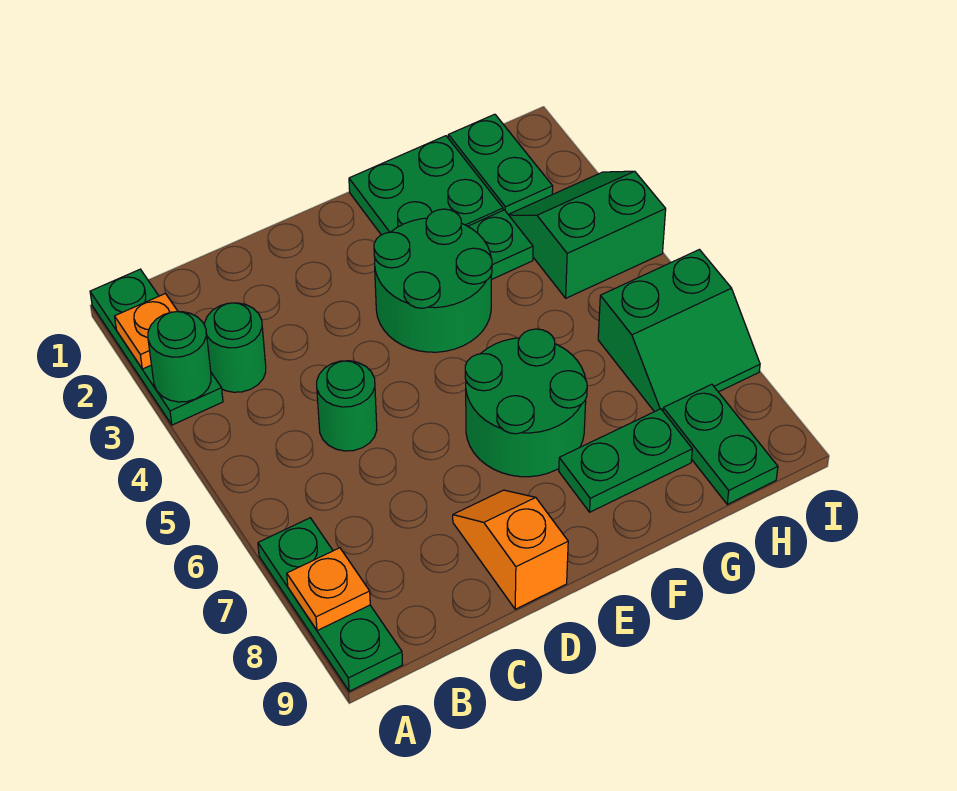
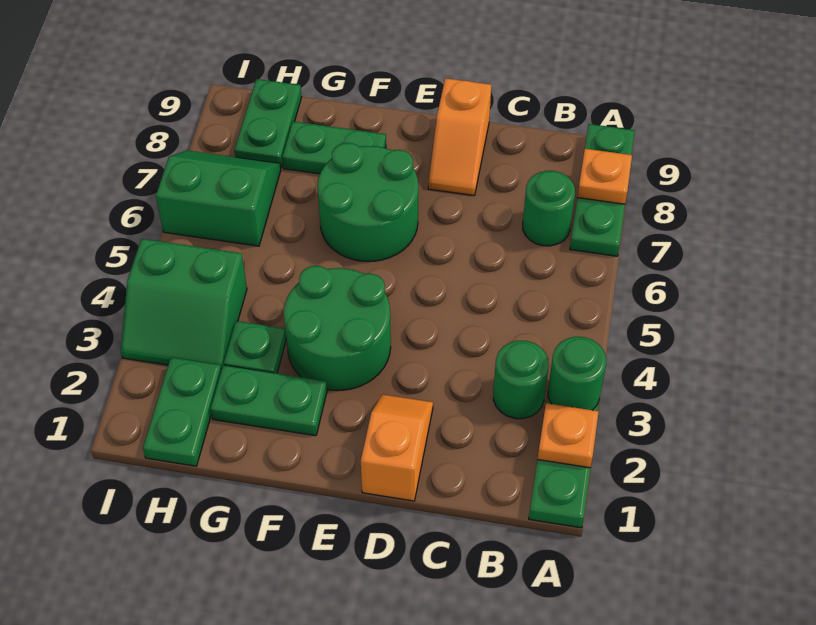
green 1x1 round brick [317,361,377,451] -> green 1x1 round brick moved to [523,171,575,246]
none -> orange 1x2 slope [361,394,433,501]
green 2x2 plate [349,136,503,235] -> green 1x2 plate [211,365,327,436]

